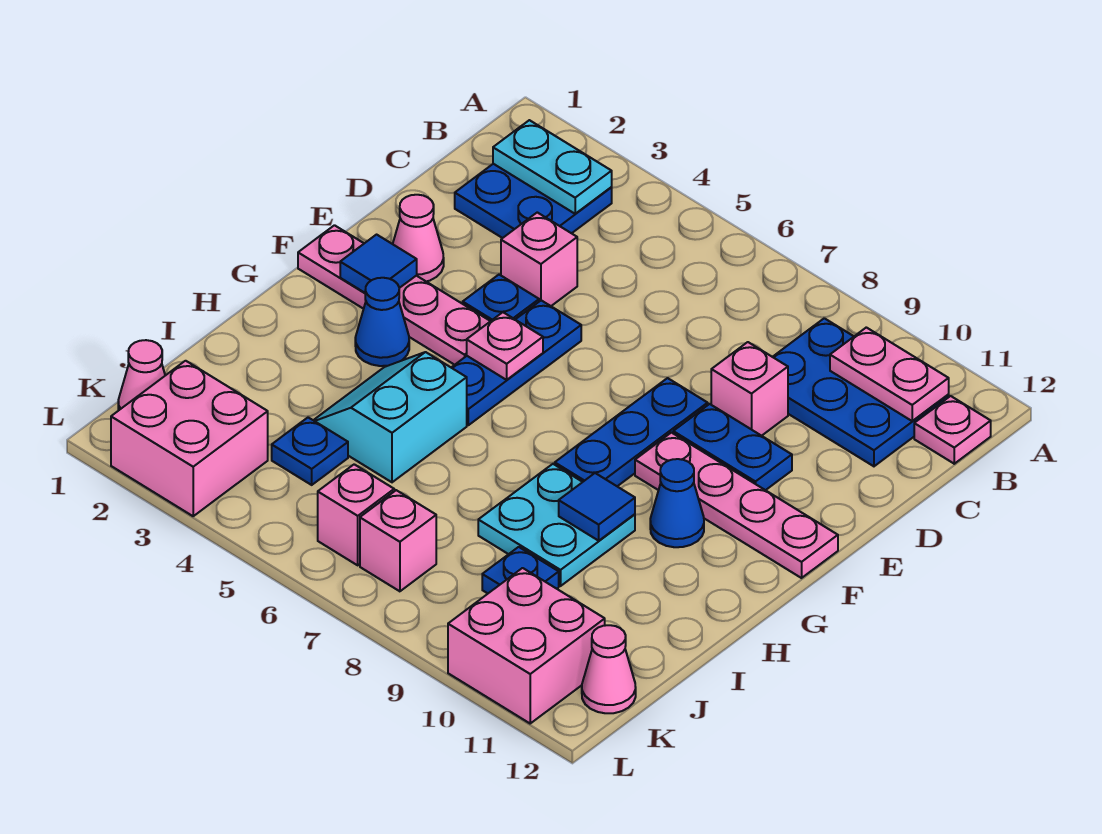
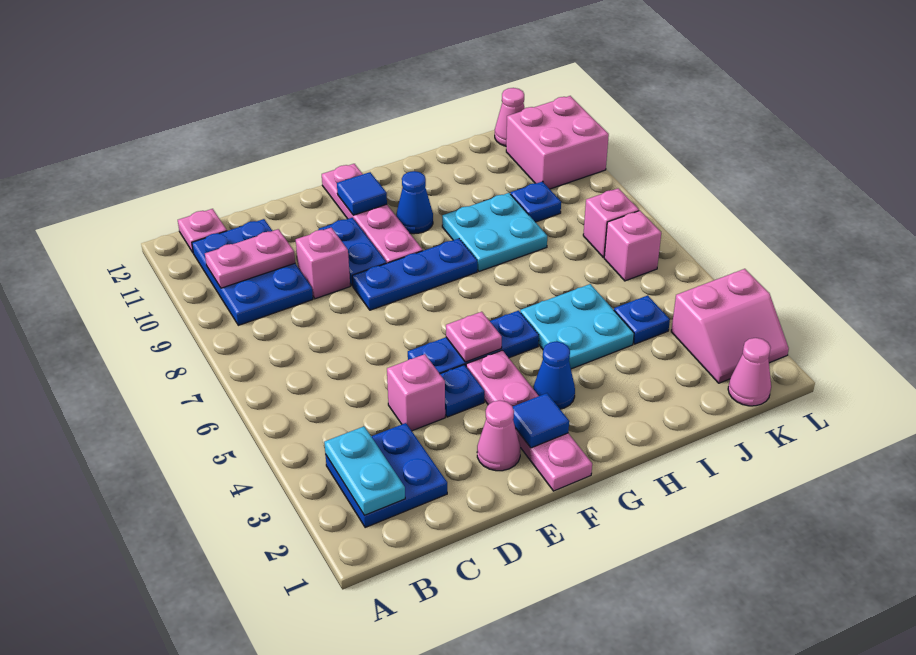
pink 1x2 plate [830,327,949,421] -> pink 1x2 plate turned to [205,229,295,288]
cyan 2x2 slope [313,352,467,482] -> cyan 2x2 plate [520,284,634,369]
blue 1x1 tile [559,473,635,541] -> blue 1x1 tile moved to [337,172,387,215]
pink 2x2 brick [111,361,268,516] -> pink 2x2 slope [671,269,789,383]

